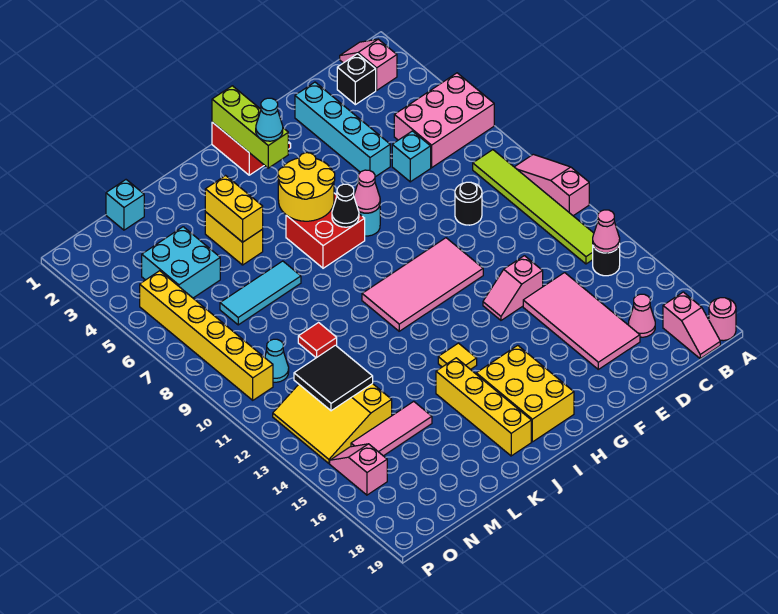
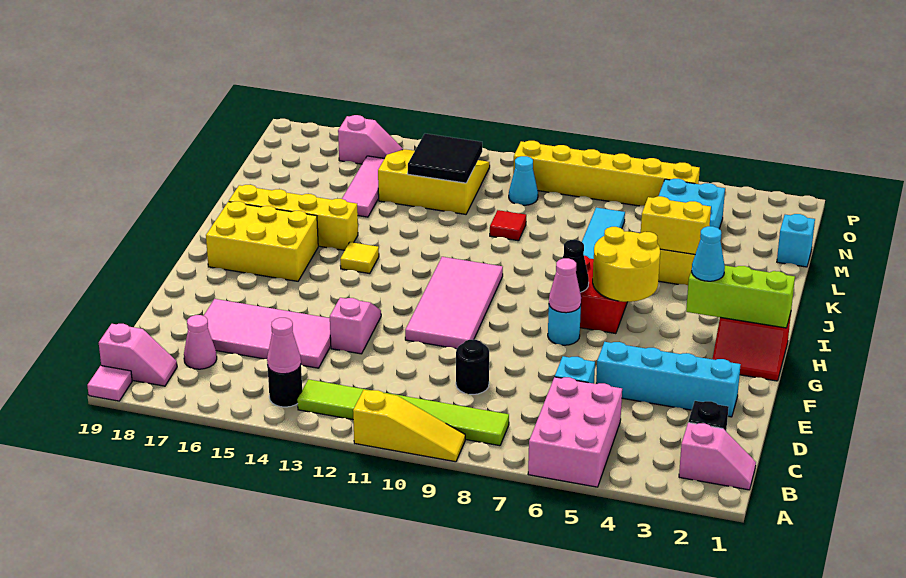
pink 1x3 slope [515,154,589,216] -> yellow 1x3 slope [353,390,465,462]
pink 1x1 round brick [709,298,736,341] -> pink 1x1 tile [87,366,132,401]
pink 1x2 slope [663,292,720,359] -> pink 1x2 slope turned to [99,324,177,386]

